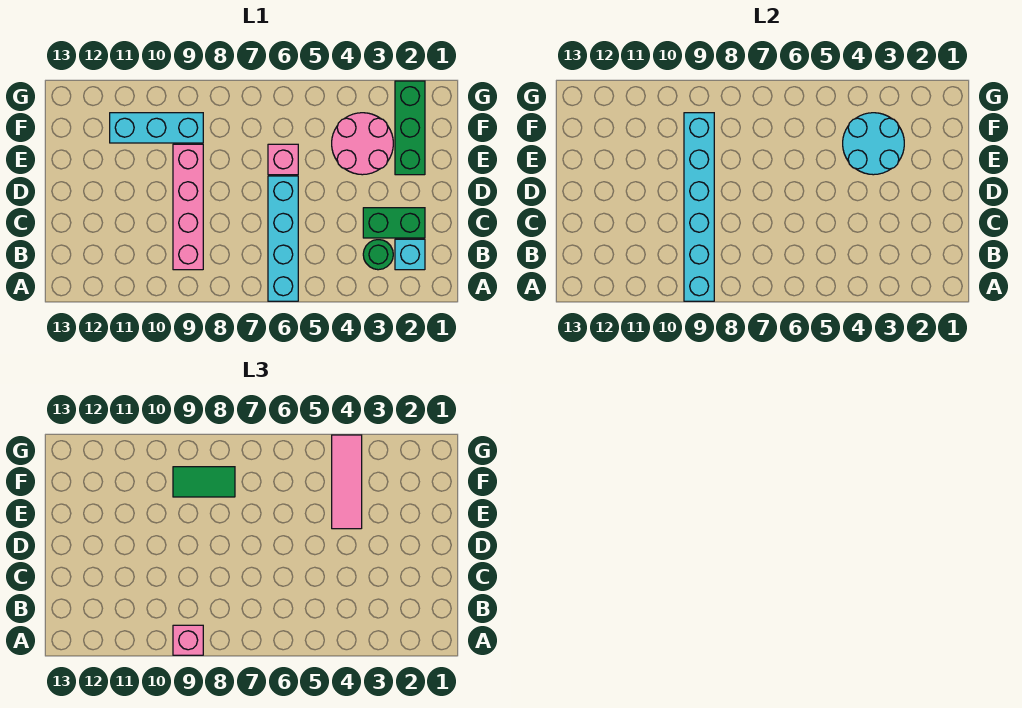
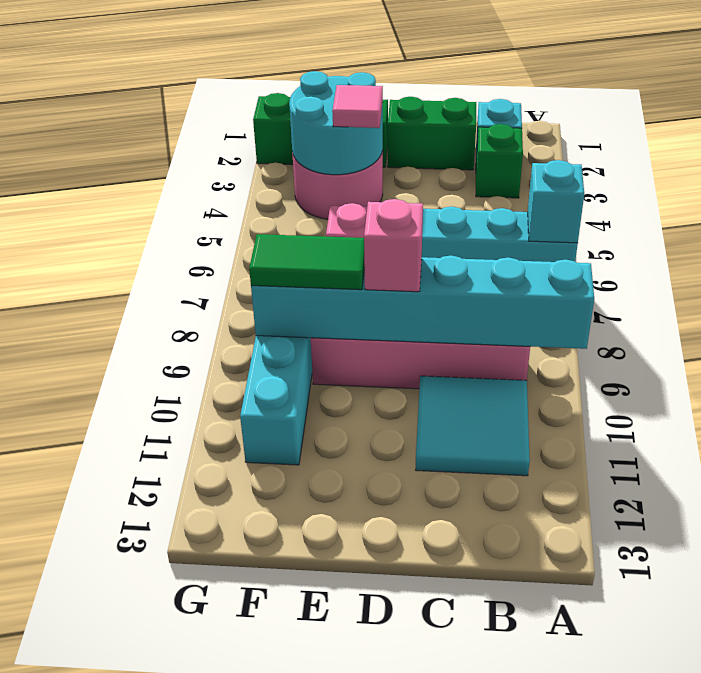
none -> cyan 1x1 brick [528,160,584,243]
pink 1x1 brick [173,625,203,655] -> pink 1x1 brick moved to [364,199,423,292]
green 1x1 round brick [363,240,393,270] -> green 1x1 brick [476,124,523,198]
none -> cyan 2x2 tile [416,376,530,476]
green 1x2 brick [363,208,425,238] -> green 1x2 brick turned to [388,97,476,170]
pink 1x3 tile [332,435,362,529] -> pink 1x1 tile [332,85,383,128]
green 1x2 tile [173,467,235,497] -> green 1x2 tile turned to [249,234,365,290]

